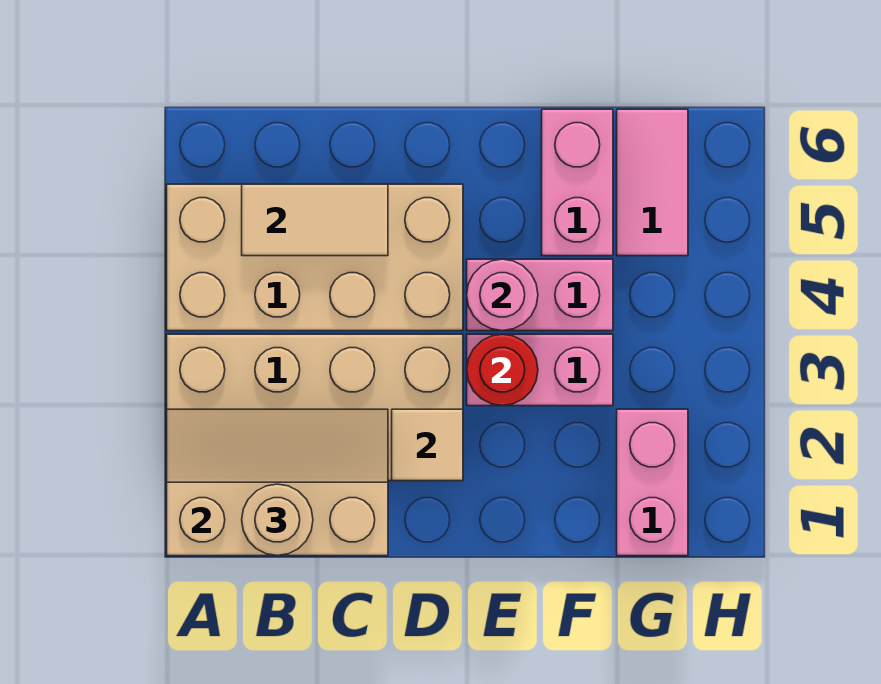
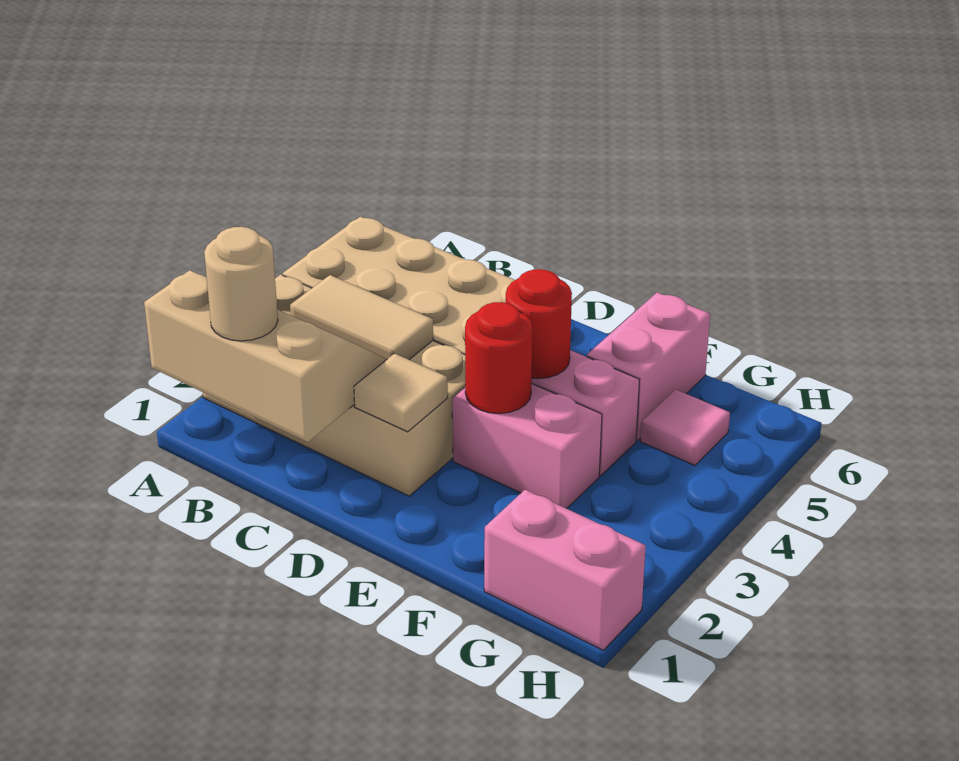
tan 1x2 tile [242,184,388,256] -> tan 1x2 tile moved to [290,275,433,360]
pink 1x1 round brick [467,259,538,331] -> red 1x1 round brick [506,269,572,379]
pink 1x2 brick [617,409,688,556] -> pink 1x2 brick turned to [484,490,646,650]
pink 1x2 tile [617,109,688,256] -> pink 1x1 tile [640,389,730,465]

